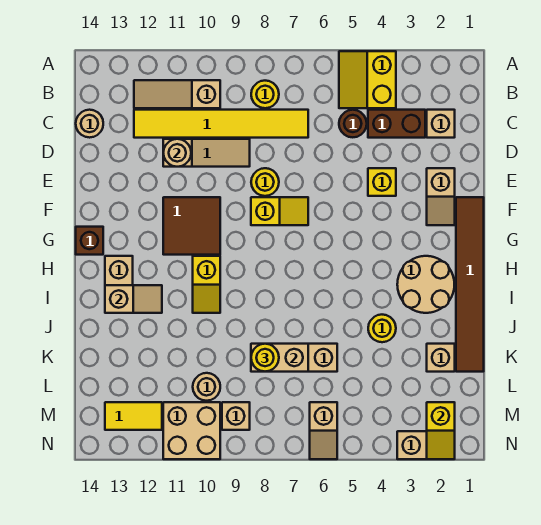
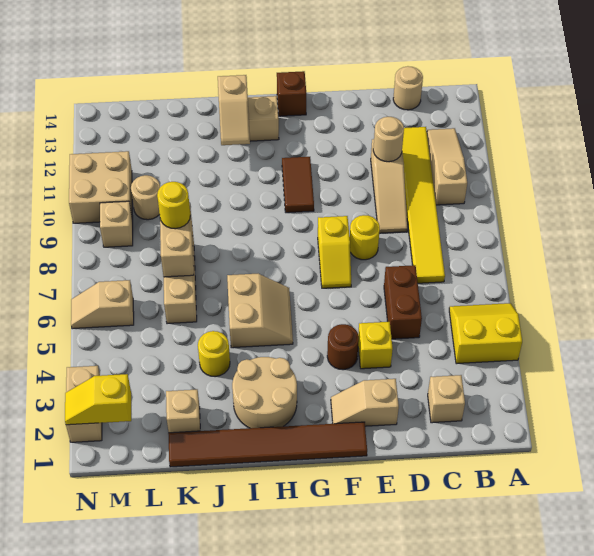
yellow 1x1 round brick [251,81,279,108] -> none
brown 1x2 brick [368,110,425,138] -> brown 1x2 brick moved to [384,265,422,339]
brown 1x1 round brick [339,110,367,137] -> brown 1x1 round brick moved to [327,324,359,370]
brown 2x2 tile [163,197,220,255] -> brown 1x2 tile [282,157,314,213]
none -> tan 2x2 slope [227,274,293,348]
yellow 1x2 slope [193,256,220,313] -> none
yellow 1x2 tile [105,402,162,430] -> none

